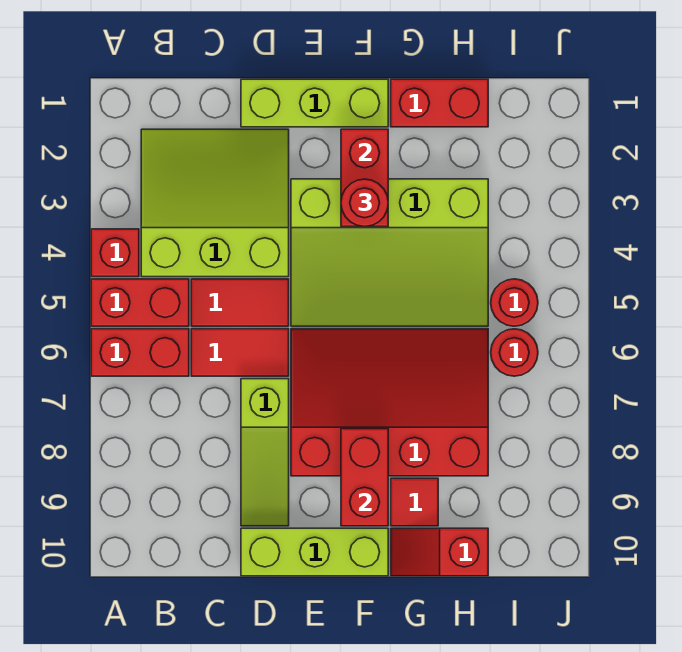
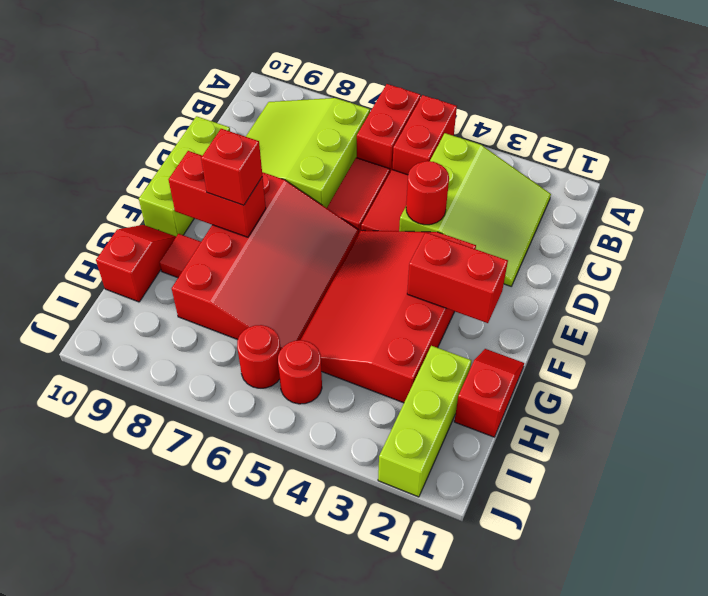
red 1x1 brick [91,229,139,277] -> red 1x1 brick moved to [201,129,262,205]
lime 1x3 brick [241,79,388,127] -> lime 1x3 brick moved to [378,346,472,497]
lime 1x3 slope [241,379,289,526] -> lime 3x3 slope [246,98,370,208]
lime 3x4 slope [291,179,488,326] -> red 3x4 slope [301,230,476,403]
red 1x1 round brick [341,179,388,227] -> red 1x1 round brick moved to [406,161,449,225]
red 1x2 brick [391,79,488,127] -> red 1x2 slope [454,349,524,437]

